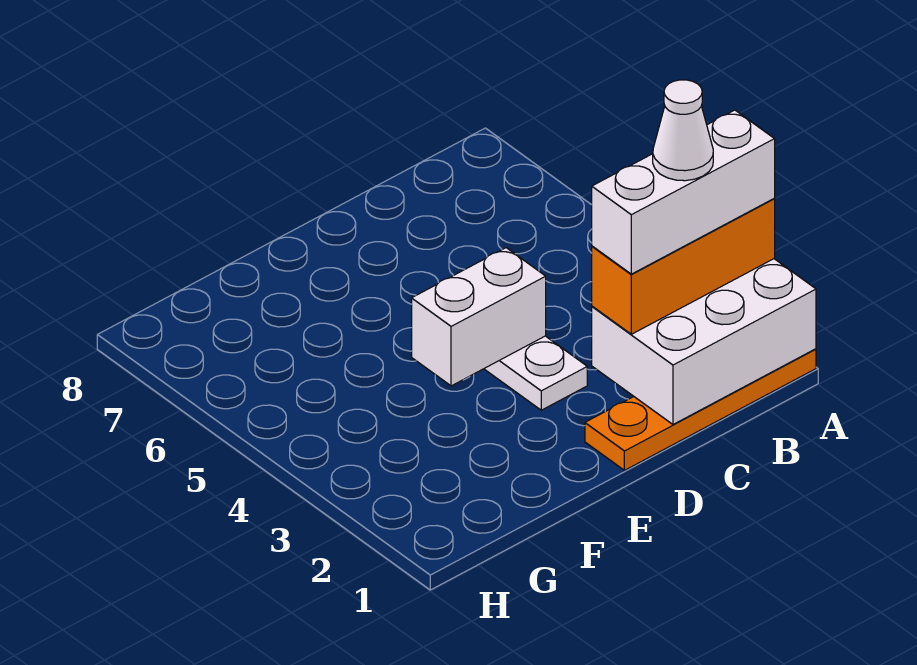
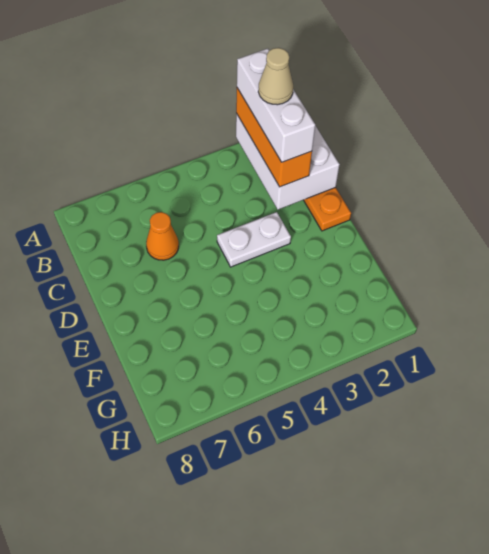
white 1x1 cone [653,80,713,181] -> tan 1x1 cone [258,48,293,105]
none -> orange 1x1 cone [146,212,179,260]
white 1x2 brick [412,248,546,386] -> none

